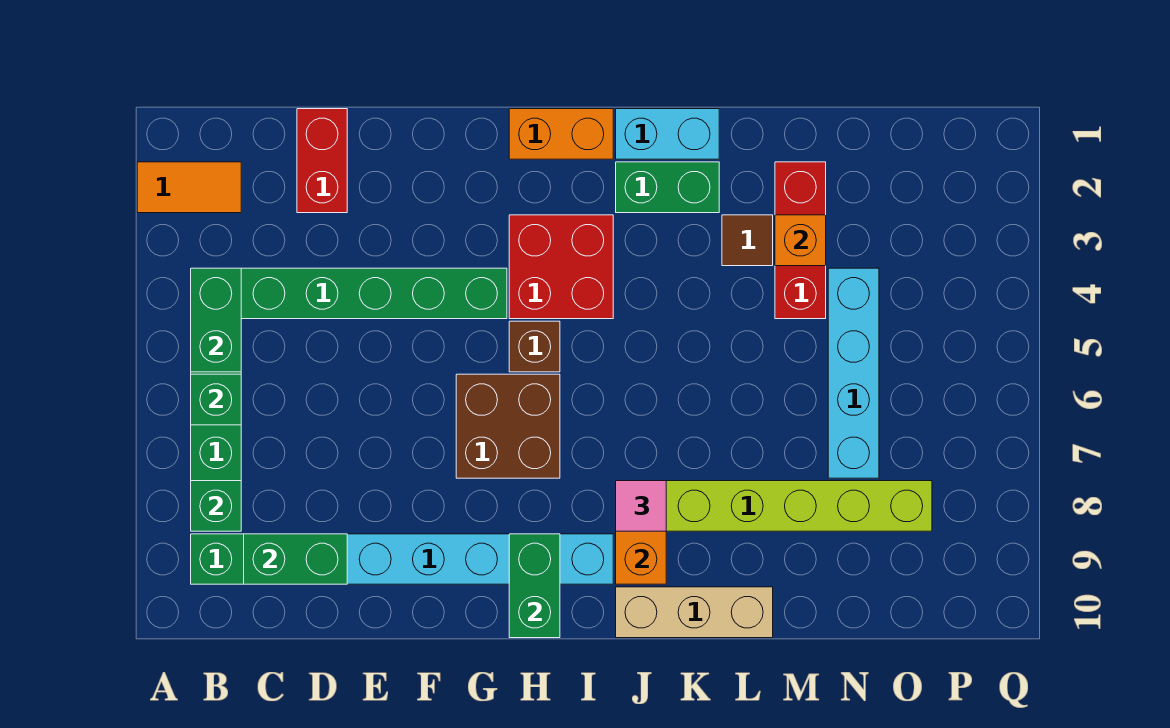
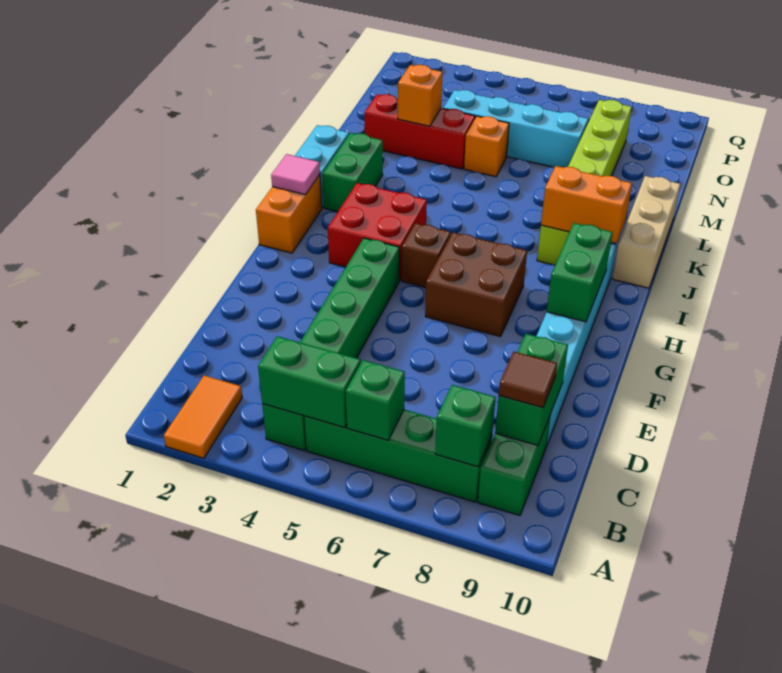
red 1x2 brick [297,109,347,213] -> none
green 1x2 brick [509,534,560,638] -> green 1x2 brick turned to [547,223,613,322]
pink 1x1 tile [616,481,666,531] -> pink 1x1 tile moved to [271,154,320,195]
brown 1x1 tile [722,215,773,266] -> brown 1x1 tile moved to [499,352,557,408]
none -> orange 1x1 brick [464,116,509,177]

